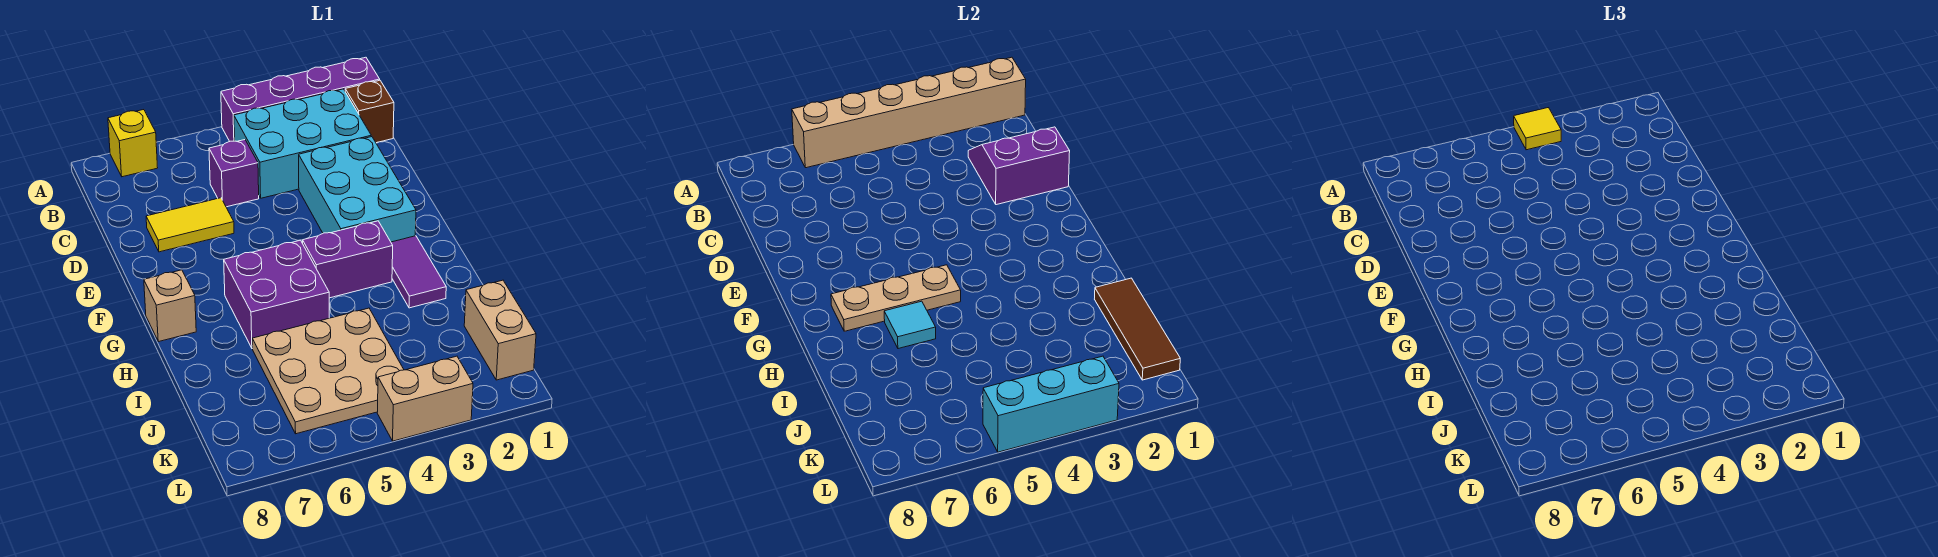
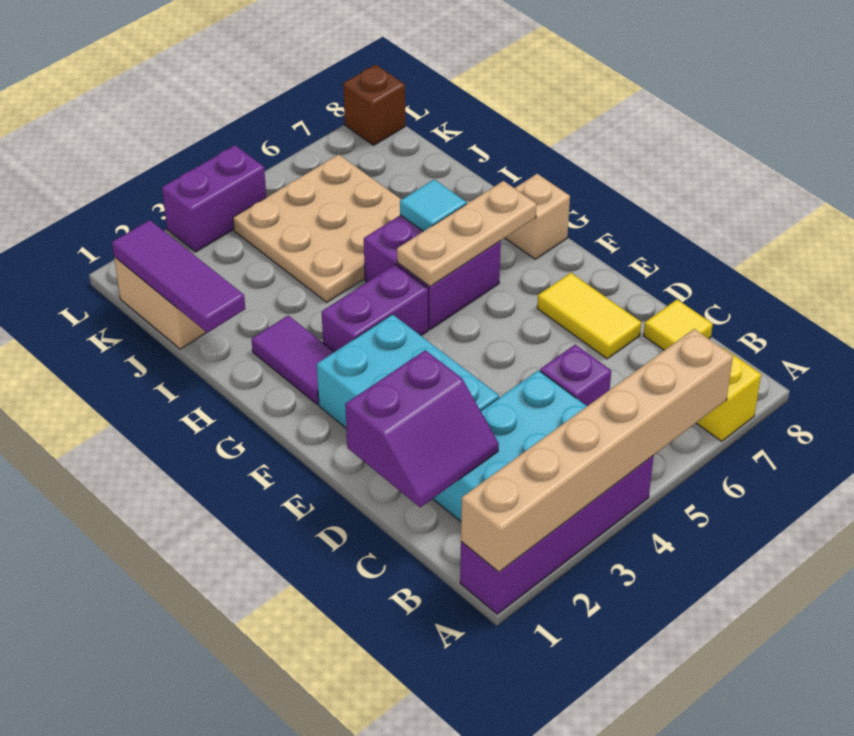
yellow 1x1 tile [1514,108,1561,150] -> yellow 1x1 tile moved to [643,300,713,350]
brown 1x1 brick [345,80,394,143] -> brown 1x1 brick moved to [343,65,405,145]
yellow 1x2 tile [146,198,234,252] -> yellow 1x2 tile turned to [537,273,641,359]
brown 1x3 tile [1095,278,1180,380] -> purple 1x3 tile [112,220,245,333]
tan 1x2 brick [377,356,473,441] -> purple 1x2 brick [162,145,266,252]
cyan 1x3 brick [983,356,1119,452] -> none

